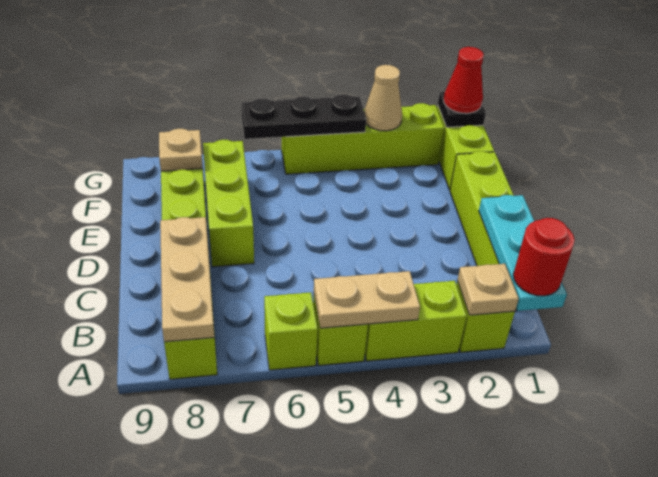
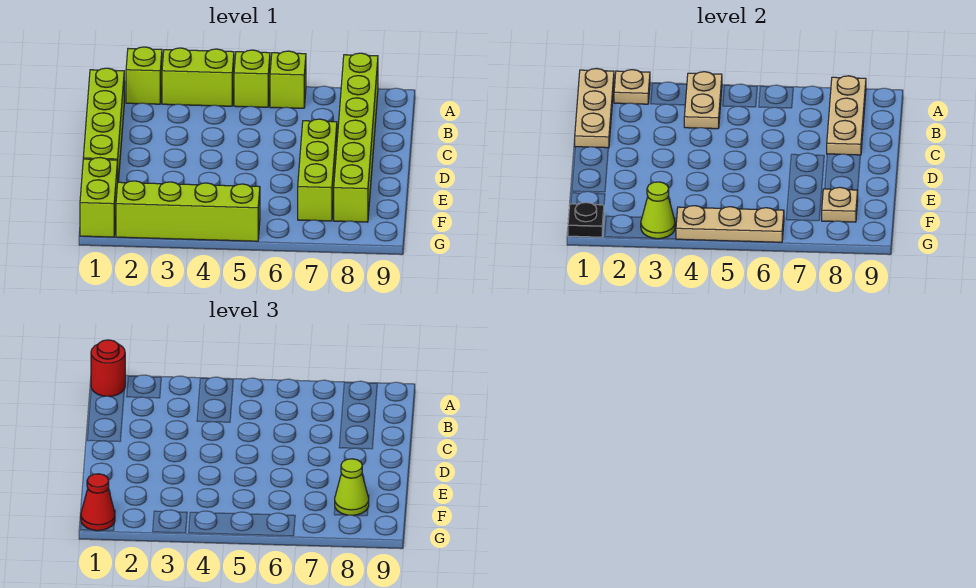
cyan 1x3 plate [479,195,567,311] -> tan 1x3 plate [575,69,614,148]
tan 1x2 plate [314,271,420,328] -> tan 1x2 plate turned to [684,72,722,129]
none -> lime 1x1 cone [335,459,369,516]
tan 1x1 cone [364,65,402,131] -> lime 1x1 cone [641,182,675,239]
black 1x3 plate [241,94,366,139] -> tan 1x3 plate [676,206,784,242]

